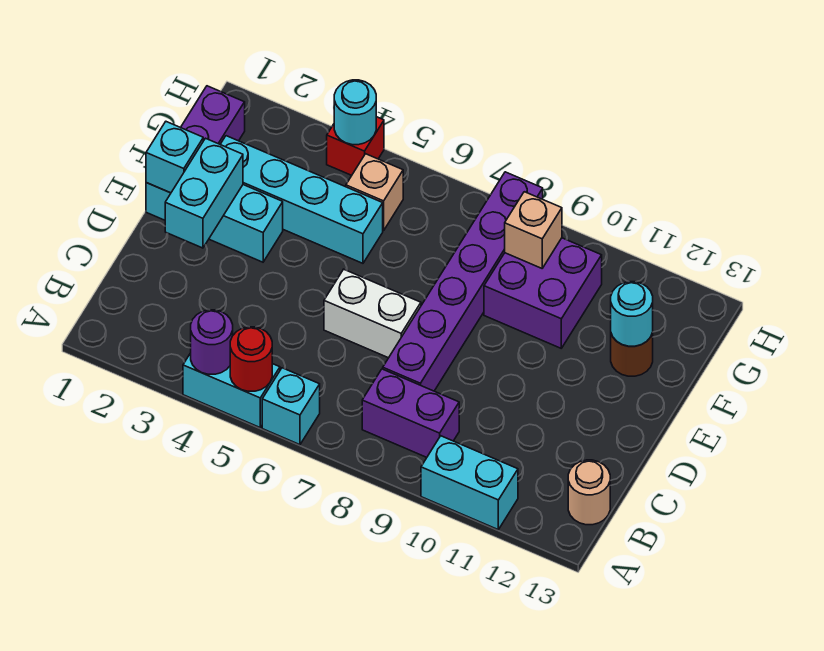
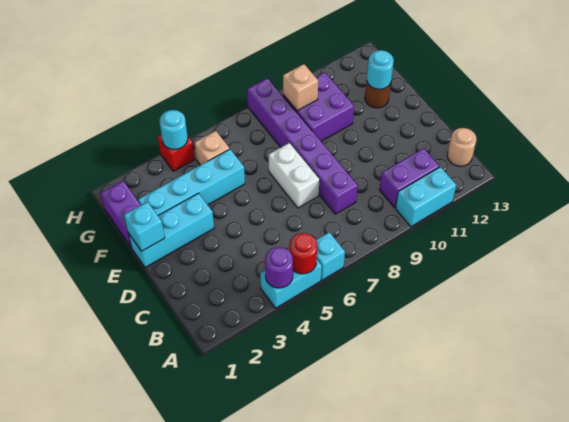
purple 1x2 brick [362,369,459,457] -> purple 1x2 brick moved to [379,148,439,207]
cyan 1x2 brick [165,138,243,248] -> none
white 1x2 brick [324,269,421,358] -> white 1x2 brick turned to [269,143,320,208]

